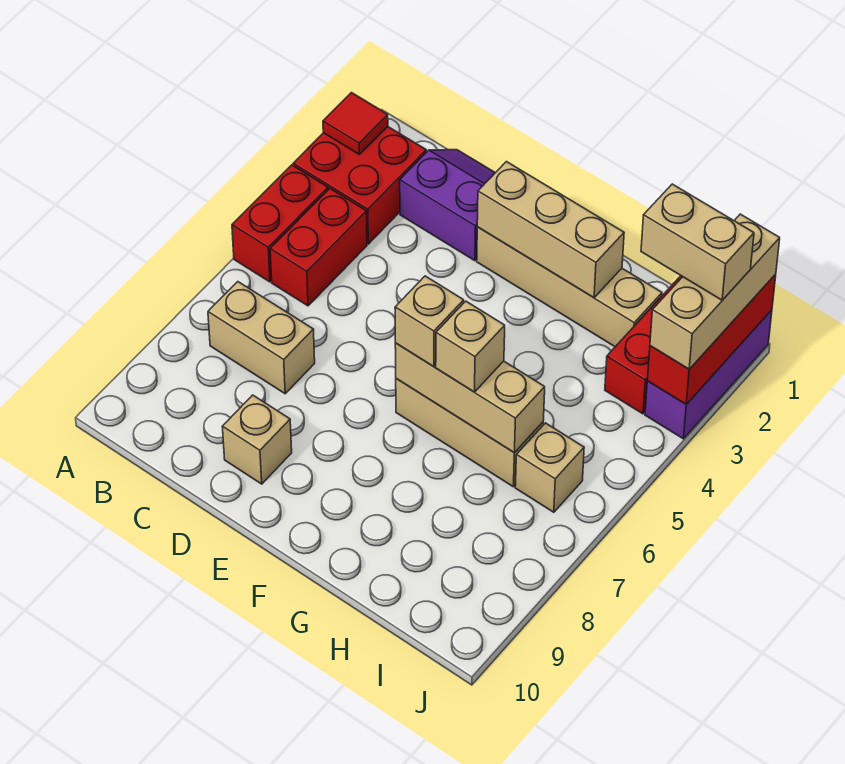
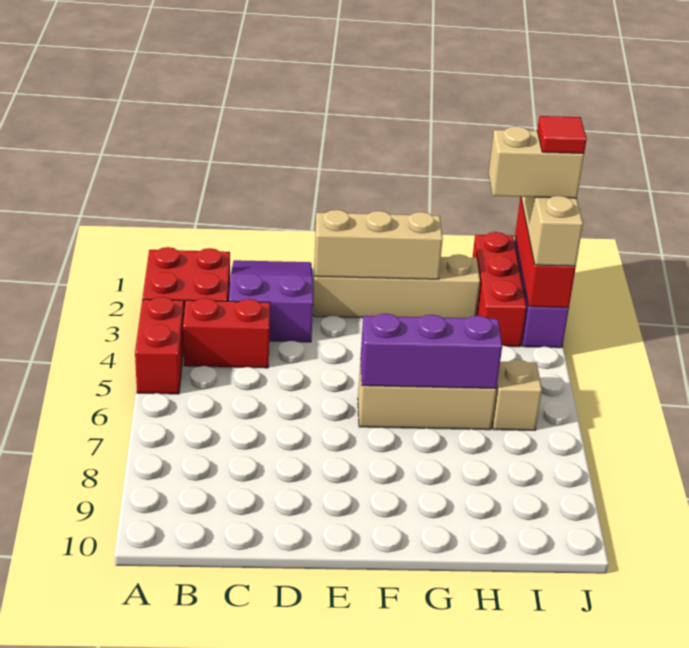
red 1x1 tile [323,93,388,155] -> red 1x1 tile moved to [537,116,587,154]
red 1x2 brick [270,188,367,306] -> red 1x2 brick turned to [183,298,270,368]
tan 1x2 brick [208,282,315,394] -> none
purple 2x2 slope [400,150,495,261] -> purple 2x3 slope [229,260,313,342]
tan 1x1 brick [222,395,292,484] -> none
tan 1x3 brick [395,343,545,453] -> purple 1x3 brick [360,314,502,389]
tan 1x1 brick [395,276,464,367] -> none
tan 1x1 brick [436,301,505,392] -> none

